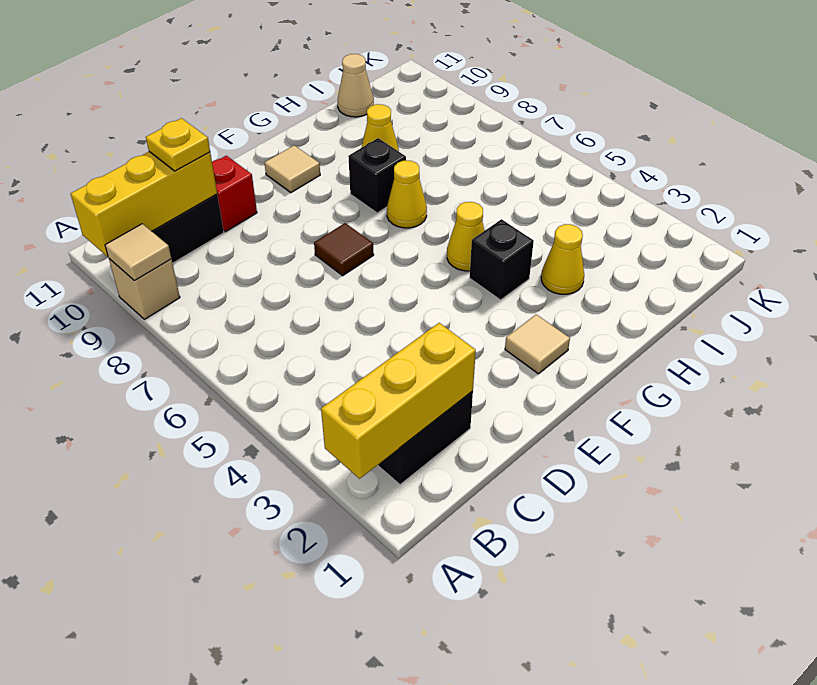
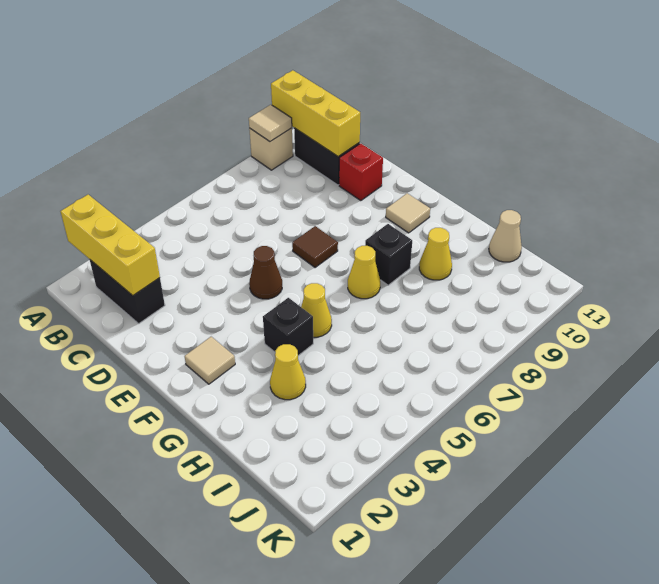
yellow 1x1 plate [146,118,210,171] -> none
none -> brown 1x1 cone [249,246,282,299]

